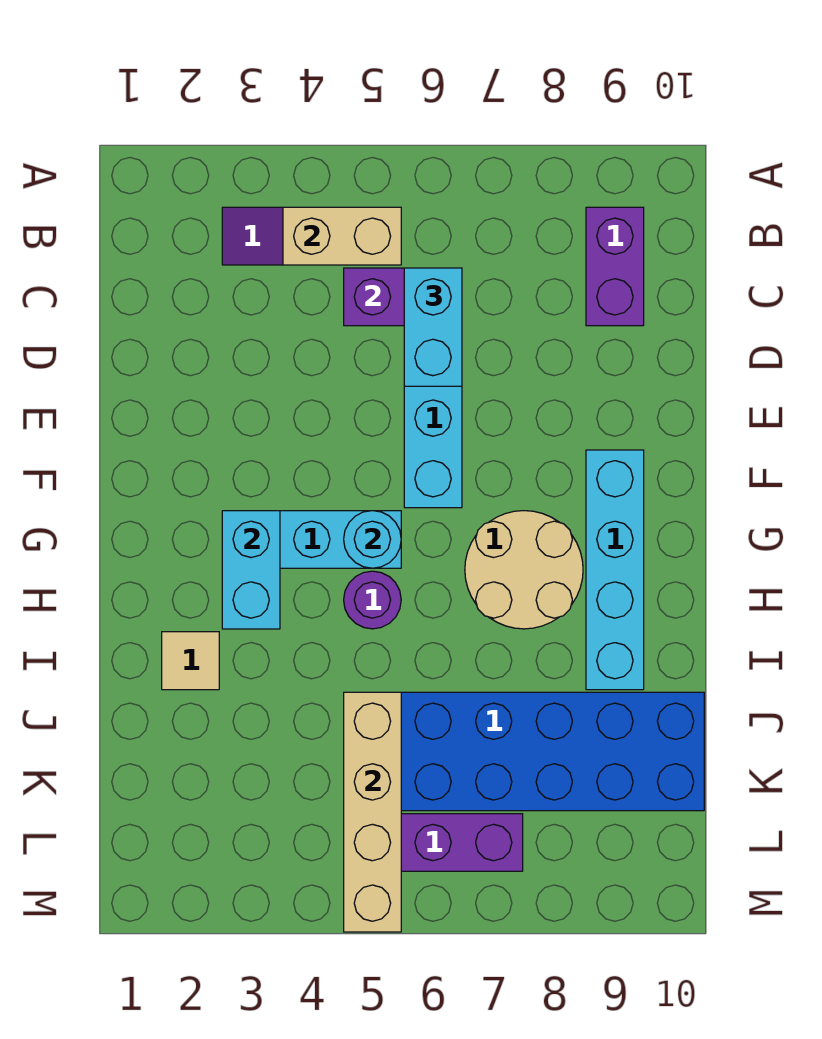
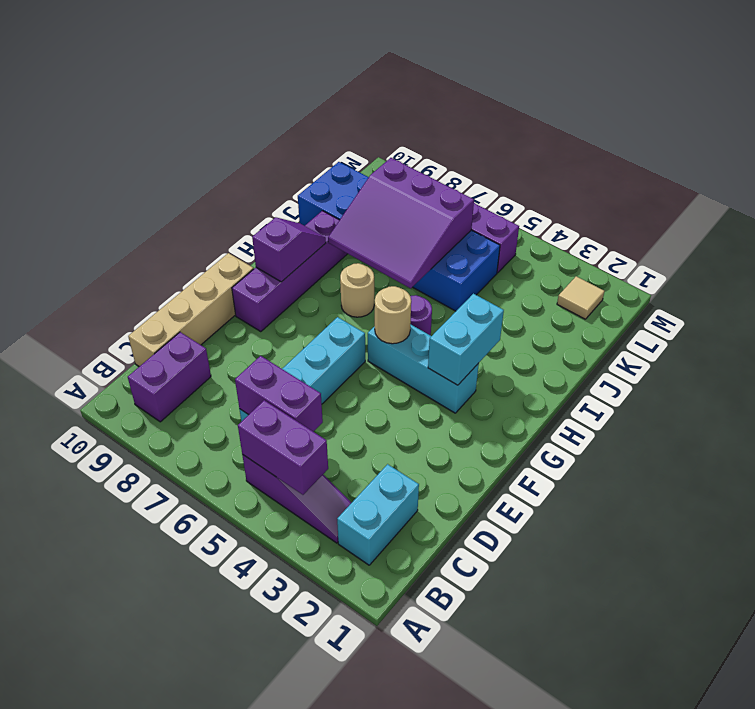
tan 1x2 brick [283,207,401,265] -> purple 1x2 brick [238,400,328,495]
cyan 1x2 brick [404,268,462,386] -> cyan 1x2 brick moved to [337,464,419,565]
cyan 1x4 brick [586,450,644,690] -> purple 1x4 brick [232,211,347,332]
cyan 1x1 round brick [344,511,401,568] -> tan 1x1 round brick [375,286,411,344]
tan 2x2 round brick [465,511,583,629] -> tan 1x1 round brick [340,263,374,317]
none -> purple 1x2 slope [252,217,326,282]
tan 1x1 tile [162,632,219,690] -> tan 1x1 tile moved to [557,276,604,319]
none -> purple 3x3 slope [328,158,474,288]
tan 1x4 brick [344,692,401,932] -> tan 1x4 brick moved to [128,253,253,366]

